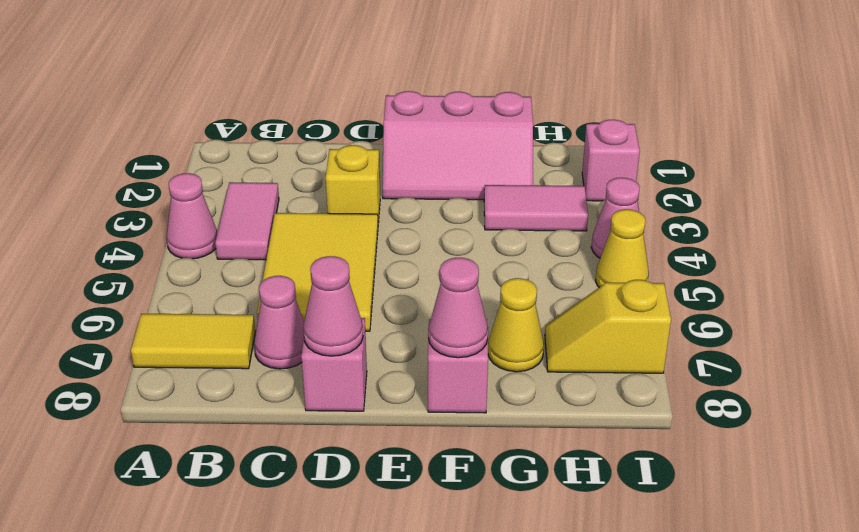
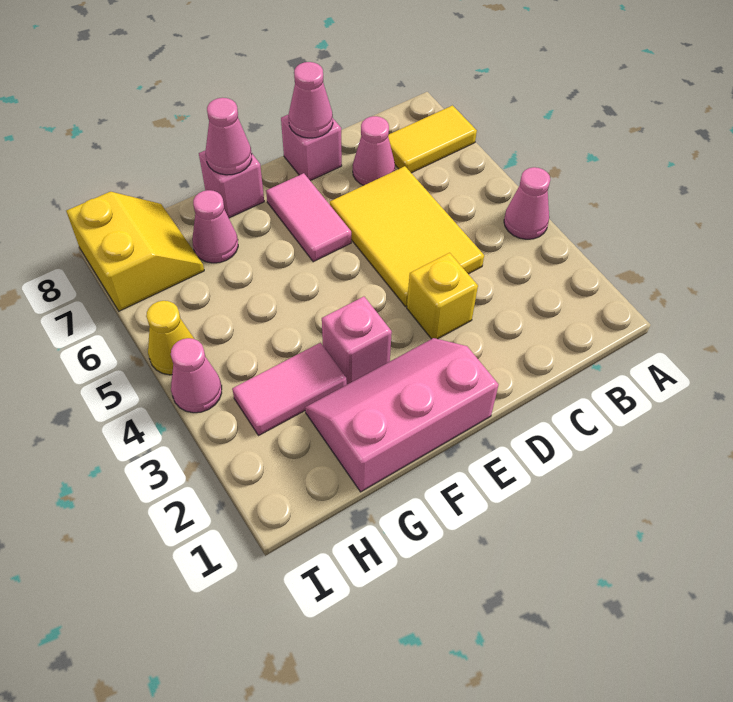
pink 1x2 tile [215,182,279,260] -> pink 1x2 tile moved to [266,173,351,262]
yellow 1x1 cone [488,278,544,372] -> pink 1x1 cone [192,190,238,263]
yellow 1x2 slope [545,280,671,373] -> yellow 2x2 slope [66,192,204,311]
pink 1x1 brick [582,120,640,201] -> pink 1x1 brick moved to [322,297,392,384]

